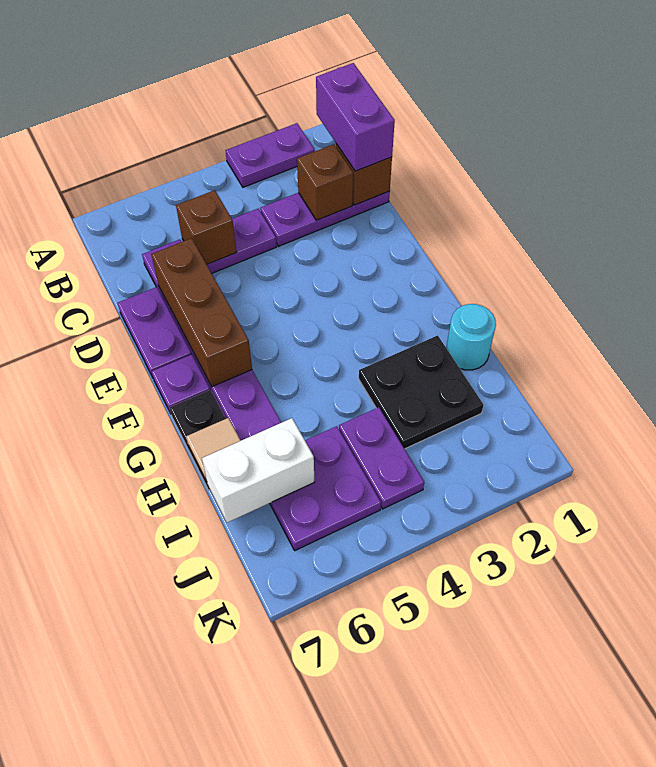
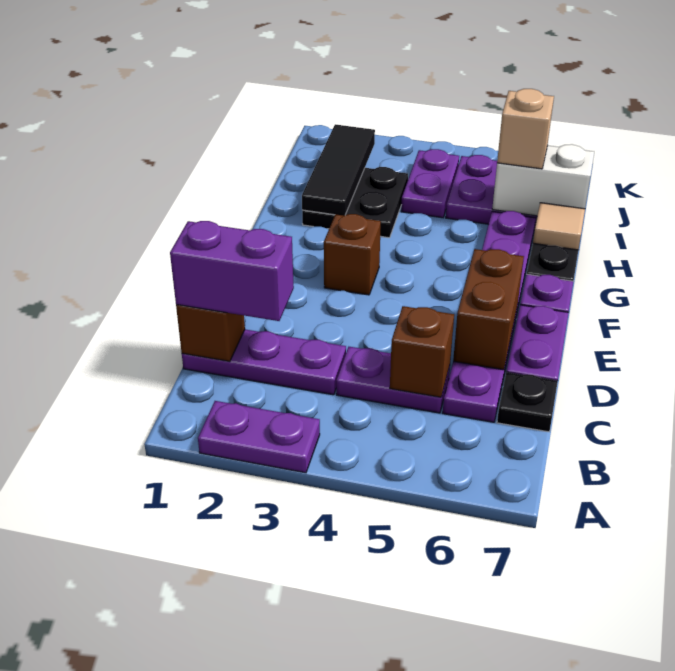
purple 1x2 brick [316,63,395,171] -> purple 1x2 brick turned to [170,221,294,321]
brown 1x1 brick [297,144,353,220] -> brown 1x1 brick moved to [324,214,381,295]
none -> black 1x1 plate [497,372,558,432]
brown 1x3 brick [151,238,252,387] -> brown 1x2 brick [453,249,524,370]
cyan 1x1 round brick [446,304,496,370] -> none
none -> black 1x3 tile [302,124,375,216]
none -> tan 1x1 brick [497,89,554,169]

